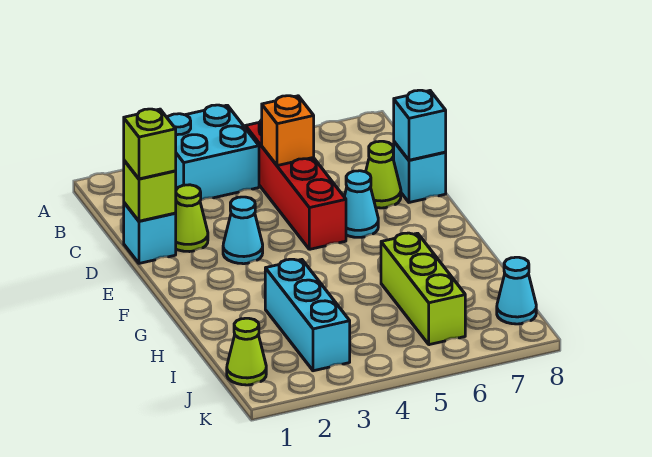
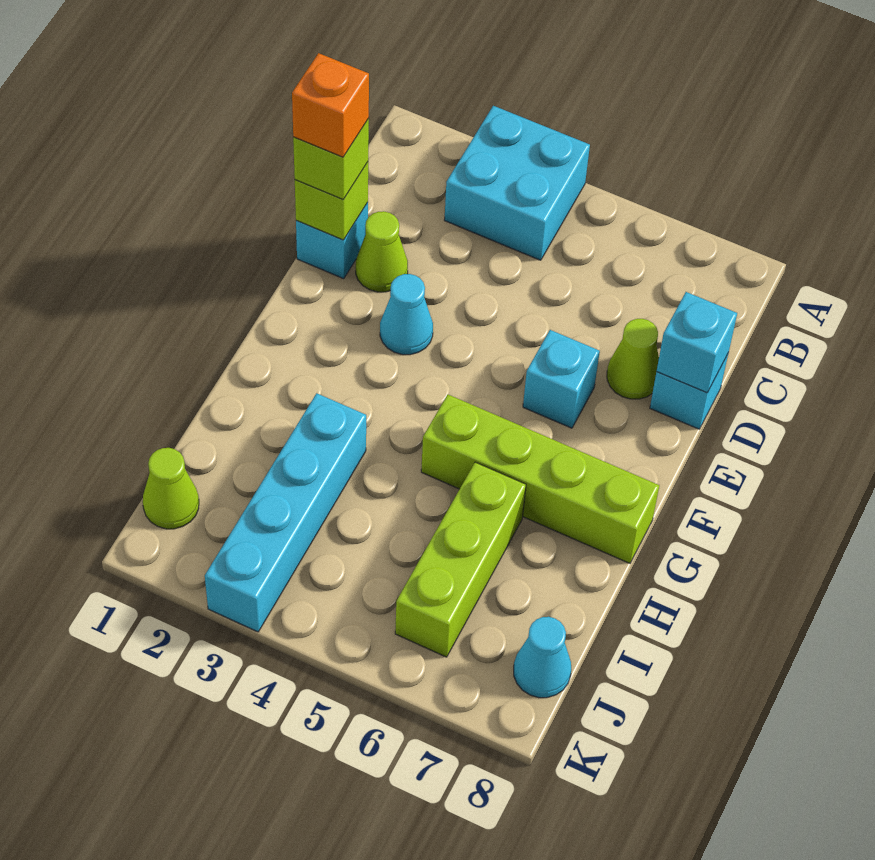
red 1x4 brick [245,120,346,249] -> none
orange 1x1 brick [262,96,314,166] -> orange 1x1 brick moved to [292,53,369,157]
cyan 1x1 cone [344,171,378,237] -> cyan 1x1 brick [523,330,600,428]
none -> lime 1x4 brick [421,394,659,563]
cyan 1x3 brick [265,259,350,371] -> cyan 1x4 brick [205,393,366,632]

